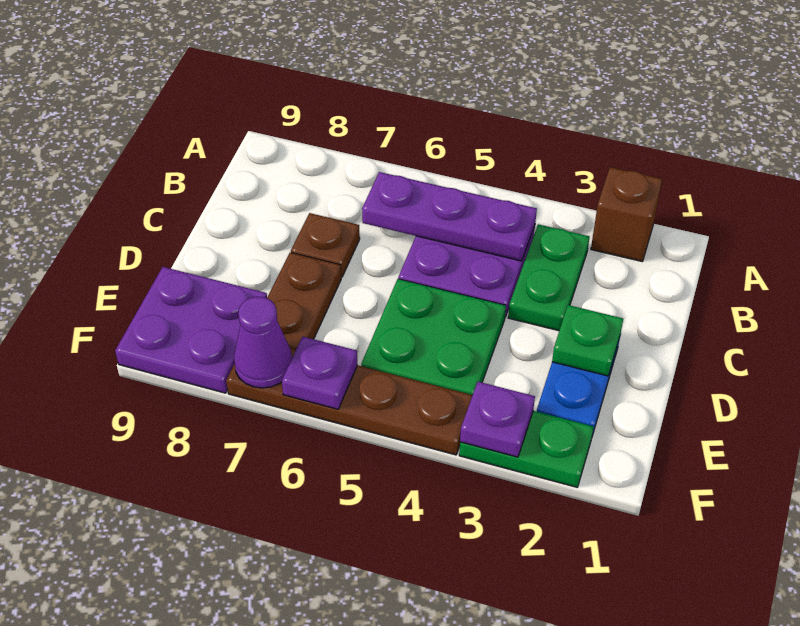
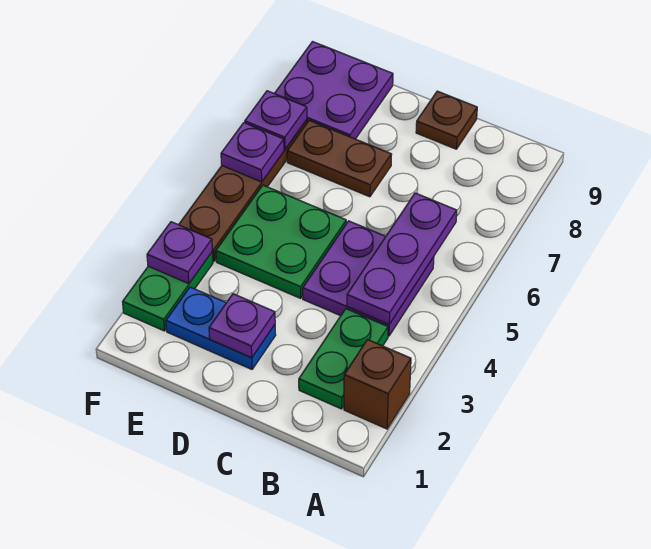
green 1x2 plate [508,224,590,331] -> green 1x2 plate turned to [299,309,388,409]
brown 1x1 plate [291,213,360,277] -> brown 1x1 plate moved to [416,91,477,149]
green 1x1 plate [552,305,623,376] -> purple 1x1 plate [209,294,275,358]
purple 1x1 cone [234,297,292,388] -> purple 1x1 plate [245,91,307,149]

